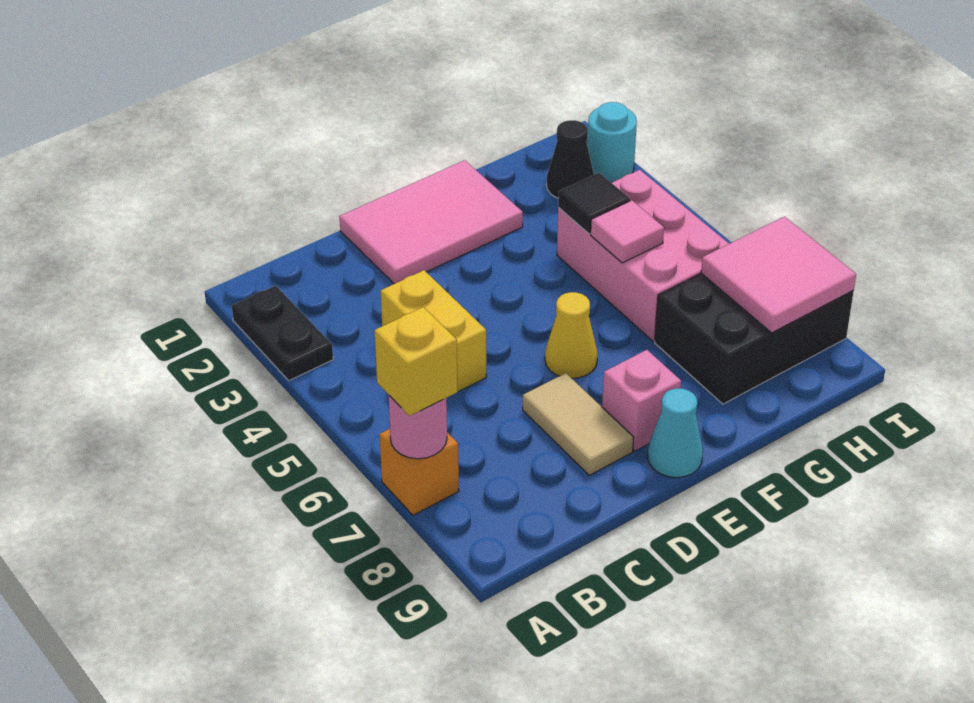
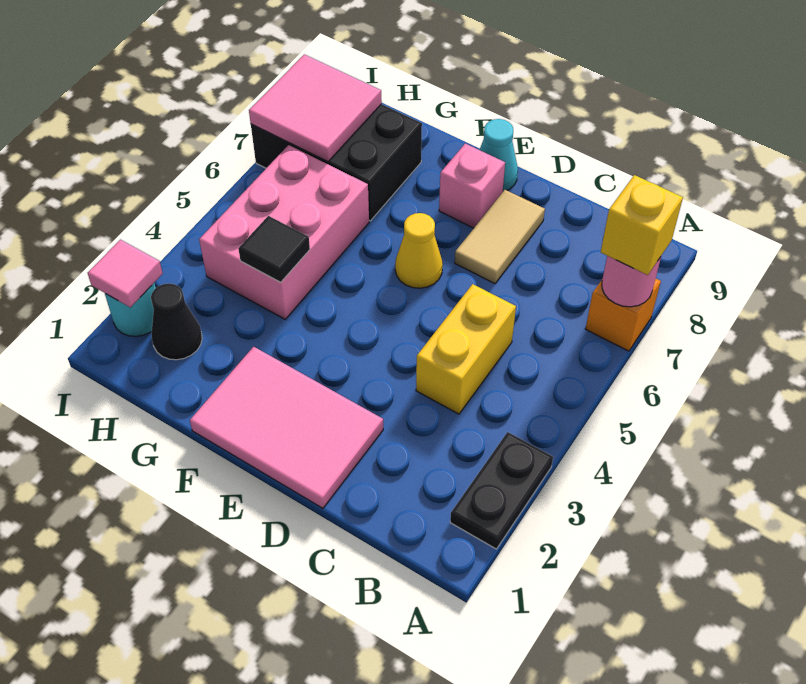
pink 1x1 tile [591,200,664,263] -> pink 1x1 tile moved to [88,240,163,307]

